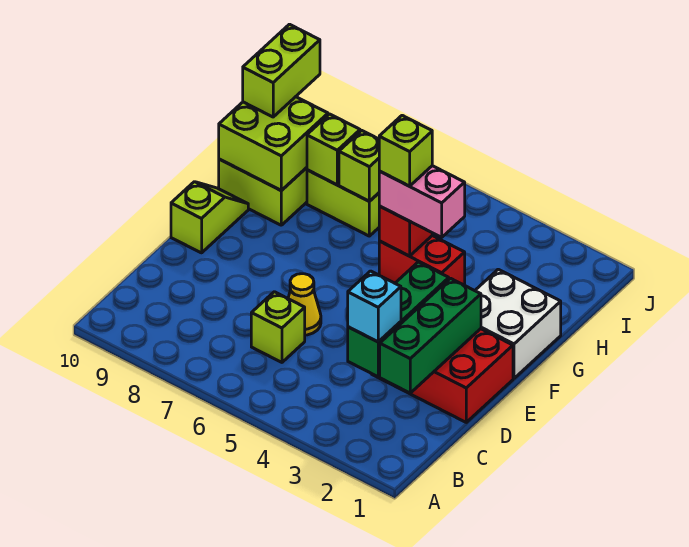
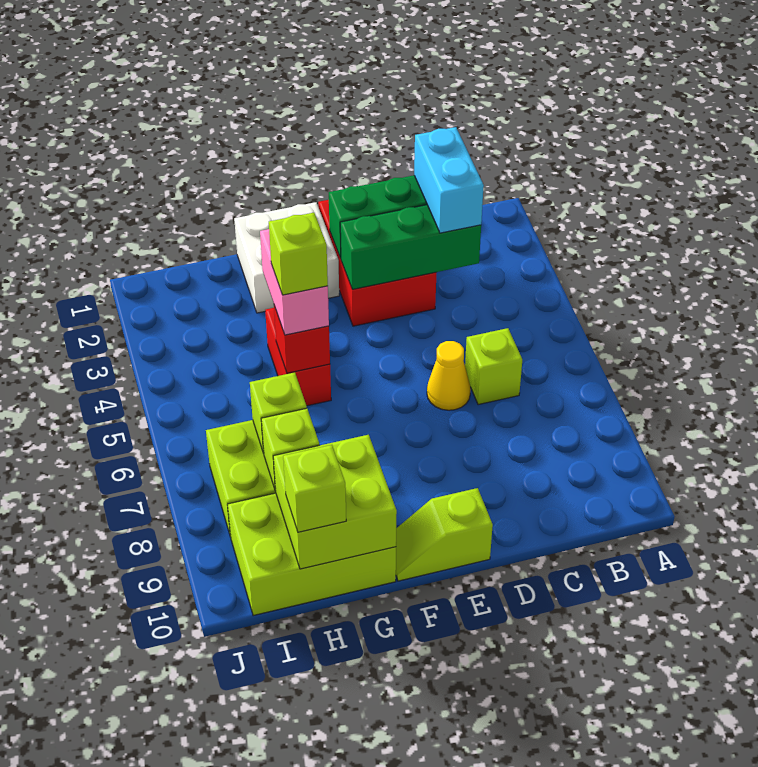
cyan 1x1 brick [348,271,401,342] -> cyan 1x2 brick [414,127,484,233]
lime 1x2 brick [243,24,320,117] -> lime 1x1 brick [283,445,346,532]

